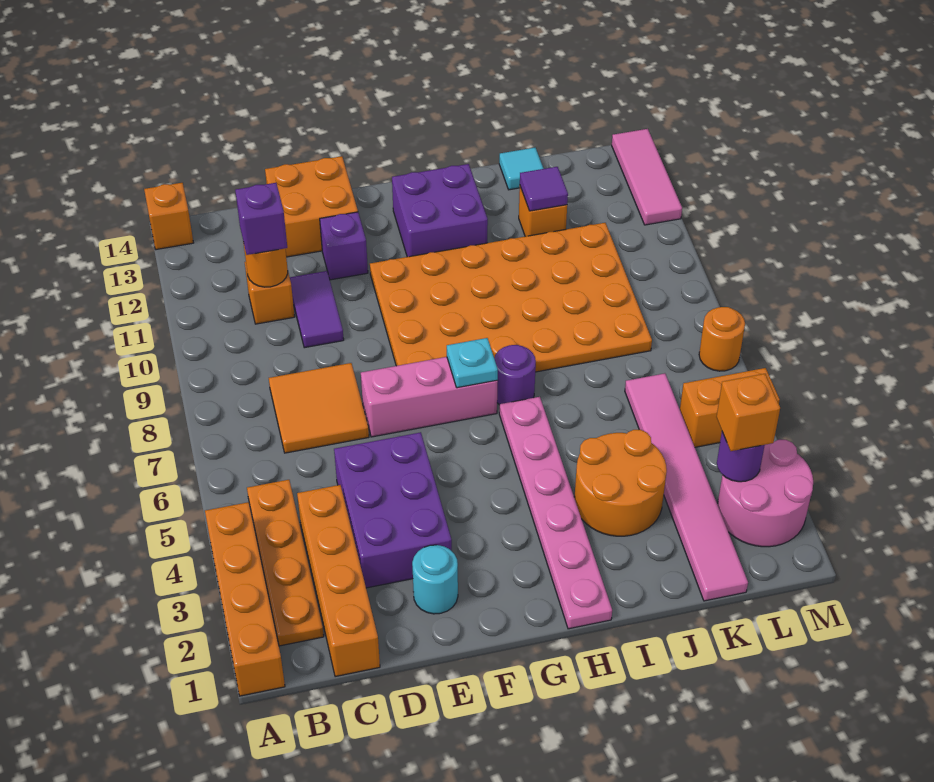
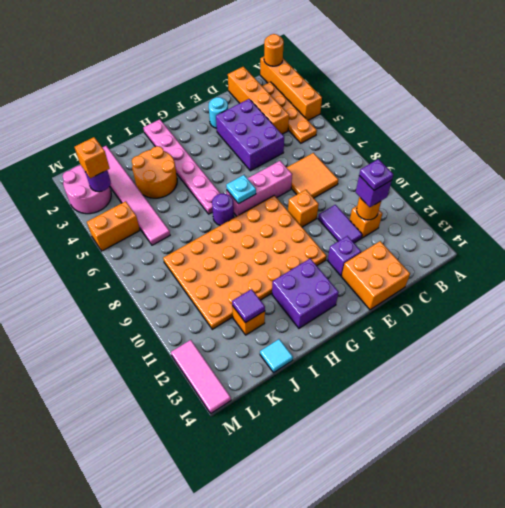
orange 1x1 brick [144,183,193,250] -> orange 1x1 brick moved to [288,190,319,227]
none -> purple 1x1 plate [359,159,393,190]
orange 1x1 round brick [699,307,745,371] -> orange 1x1 round brick moved to [264,34,284,66]

